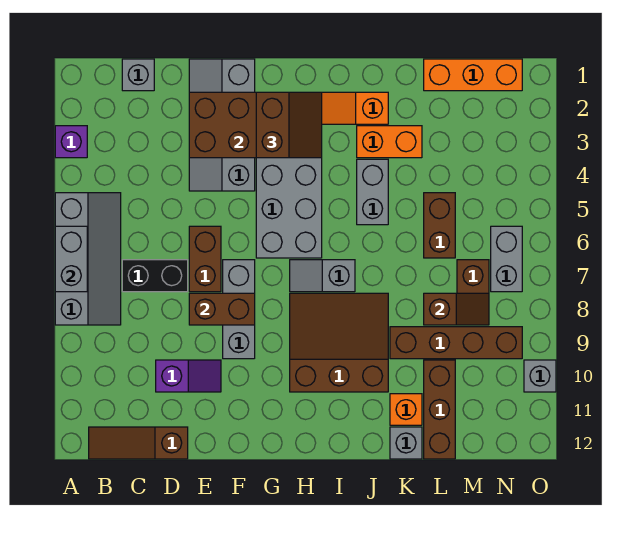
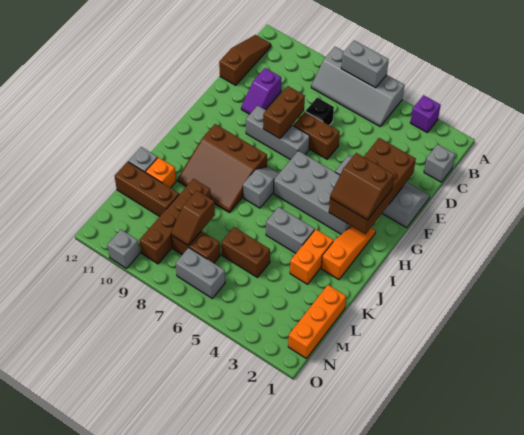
black 1x2 brick [122,260,188,292] -> black 1x1 brick [306,97,334,125]
brown 3x3 slope [290,293,388,392] -> brown 3x3 slope turned to [178,124,267,212]

